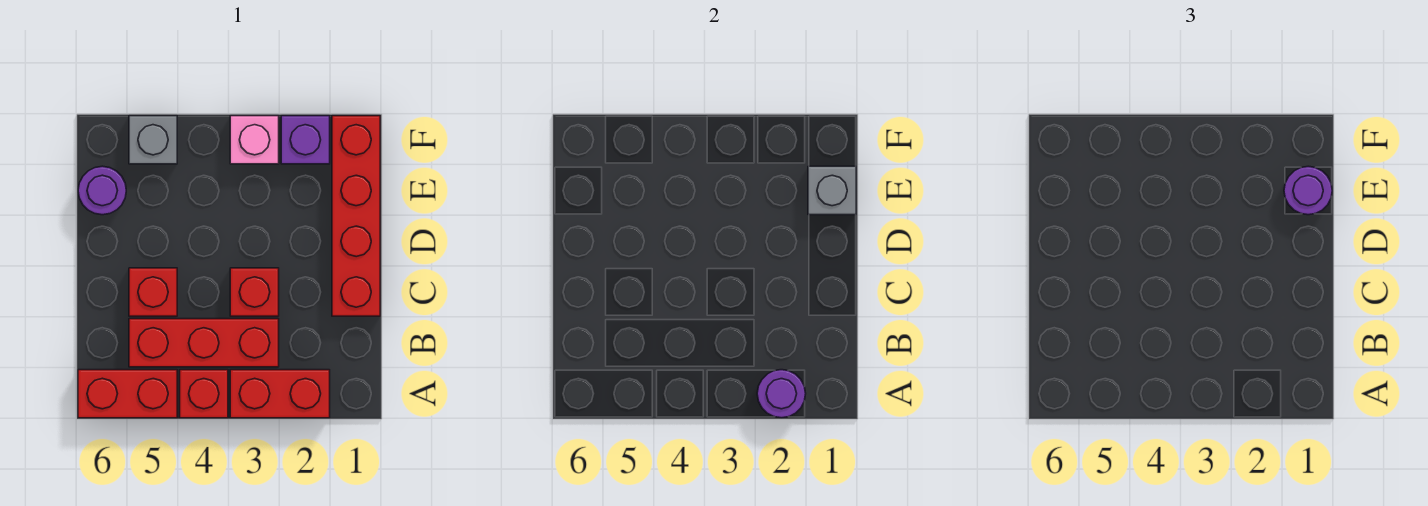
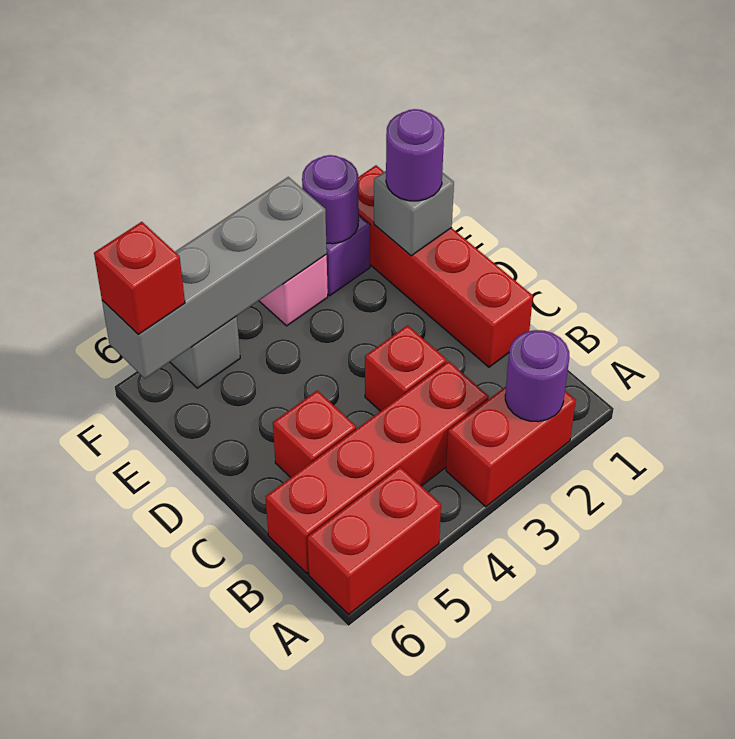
red 1x1 brick [180,370,228,418] -> red 1x1 brick moved to [94,222,185,334]
red 1x3 brick [129,319,279,367] -> red 1x4 brick [266,361,489,573]
purple 1x1 round brick [78,166,126,215] -> purple 1x1 round brick moved to [302,155,359,244]
none -> grey 1x4 brick [102,177,327,379]

